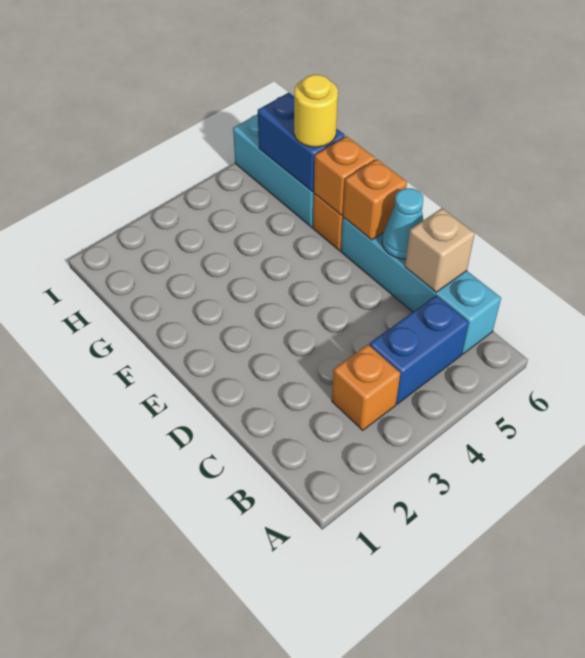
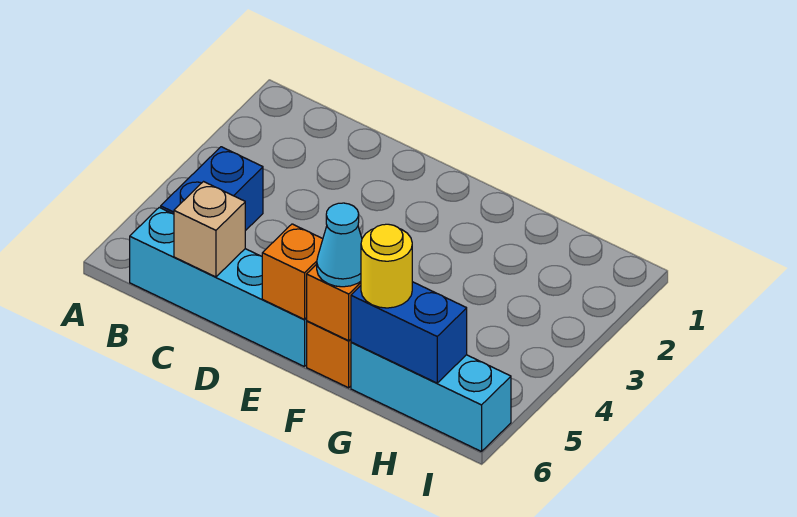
orange 1x1 brick [332,345,400,430] -> none
cyan 1x1 cone [382,188,423,259] -> cyan 1x1 cone moved to [317,203,362,287]

